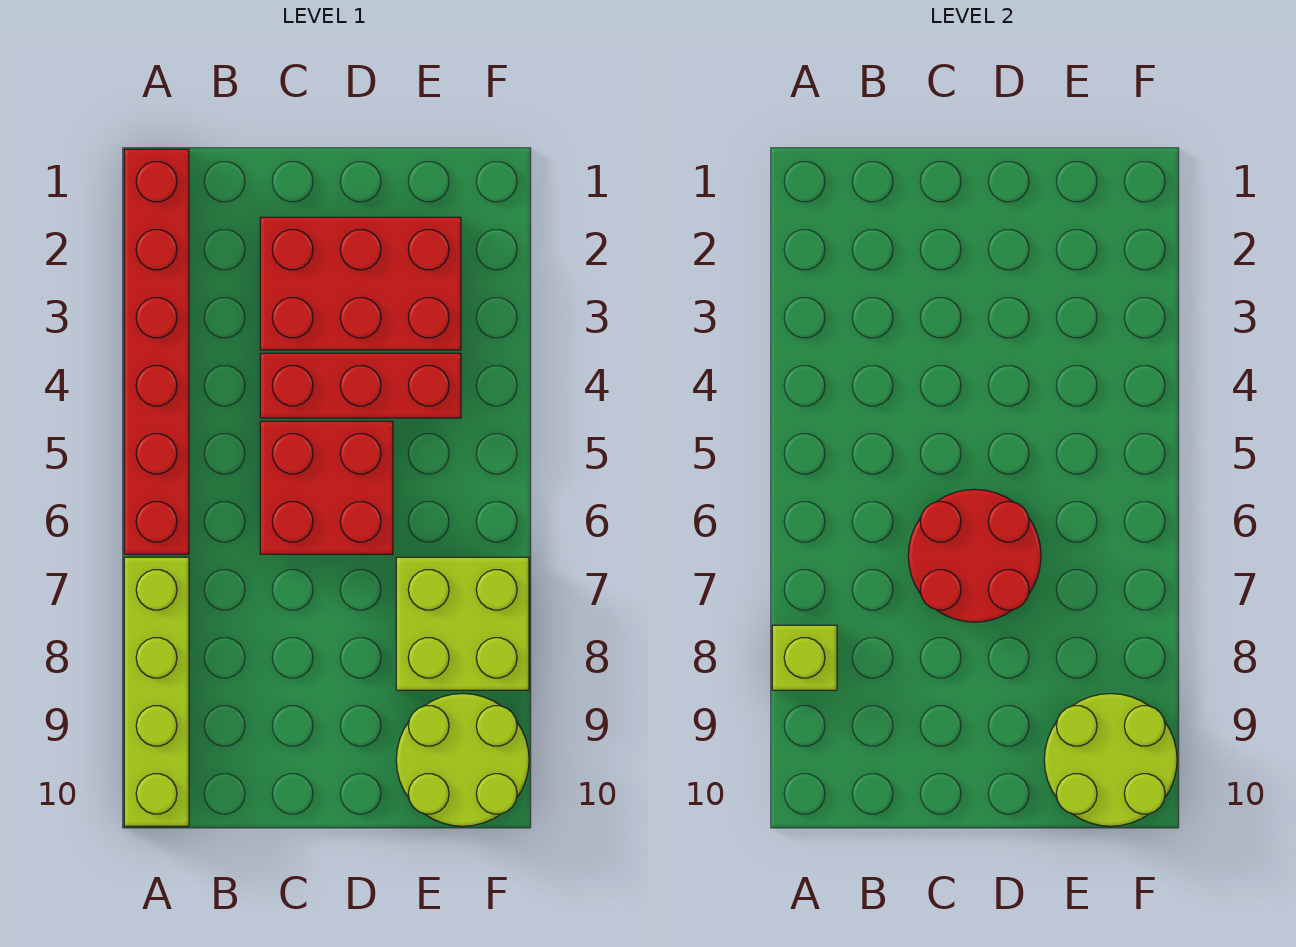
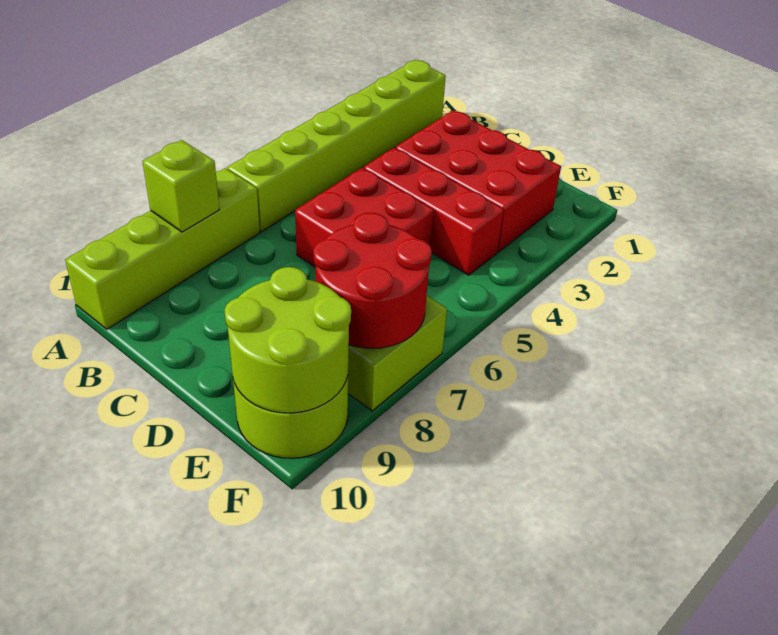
red 1x6 brick [124,149,189,554] -> lime 1x6 brick [227,60,446,232]
red 2x2 round brick [908,489,1041,622] -> red 2x2 round brick moved to [313,213,432,348]

